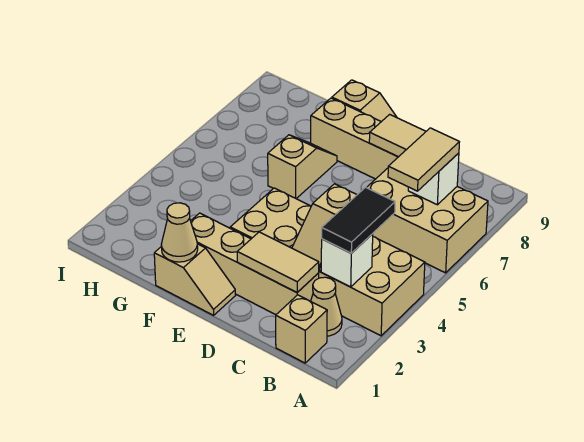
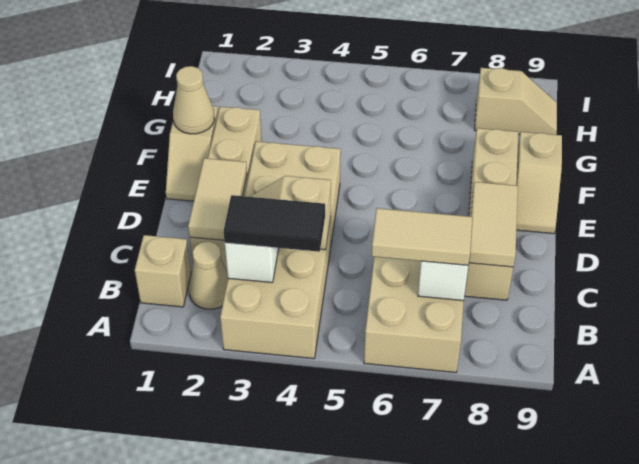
tan 1x2 slope [268,135,337,199] -> tan 1x2 slope moved to [475,68,557,135]

